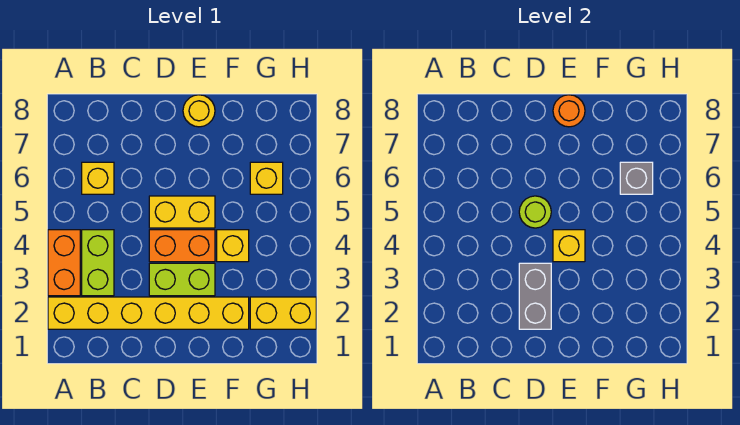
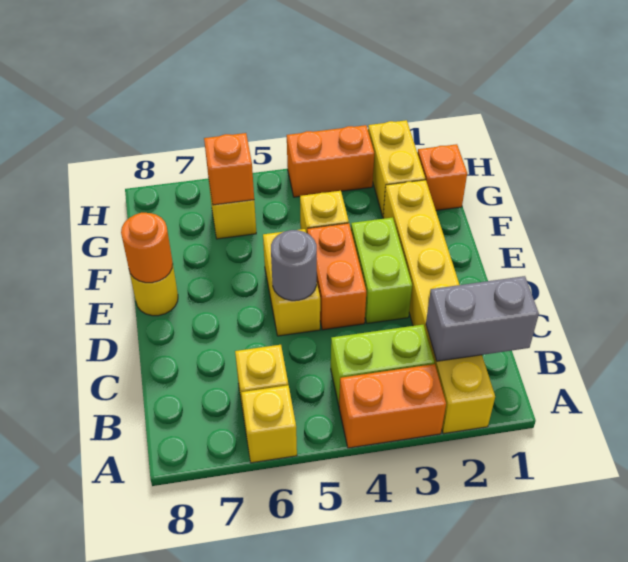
grey 1x2 brick [519,263,551,329] -> grey 1x2 brick moved to [426,276,539,361]
lime 1x1 round brick [519,196,551,228] -> grey 1x1 round brick [271,230,317,301]
yellow 1x1 brick [553,230,585,262] -> yellow 1x1 brick moved to [241,385,297,463]
none -> orange 1x1 brick [417,144,467,210]
grey 1x1 brick [620,162,653,194] -> orange 1x1 brick [204,133,254,205]
none -> orange 1x2 brick [287,125,374,197]

